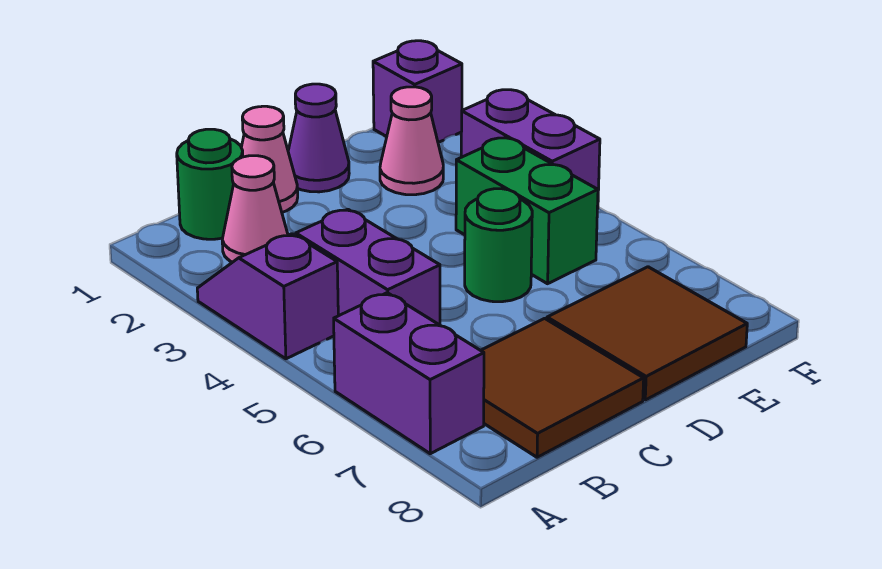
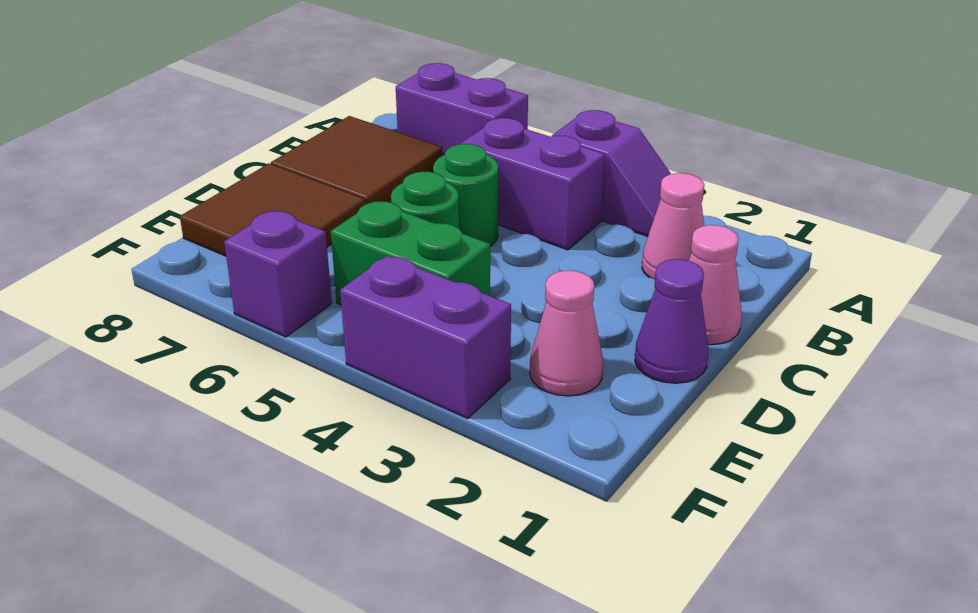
green 1x1 round brick [177,129,243,239] -> green 1x1 round brick moved to [433,144,498,246]
purple 1x1 brick [373,41,462,142] -> purple 1x1 brick moved to [224,211,332,337]

